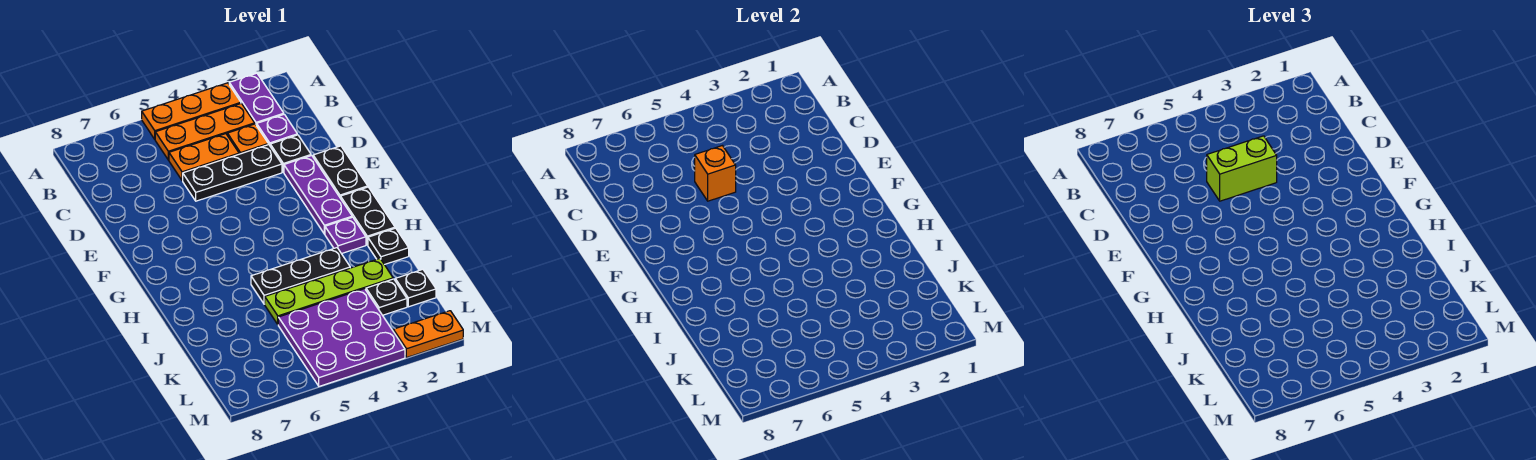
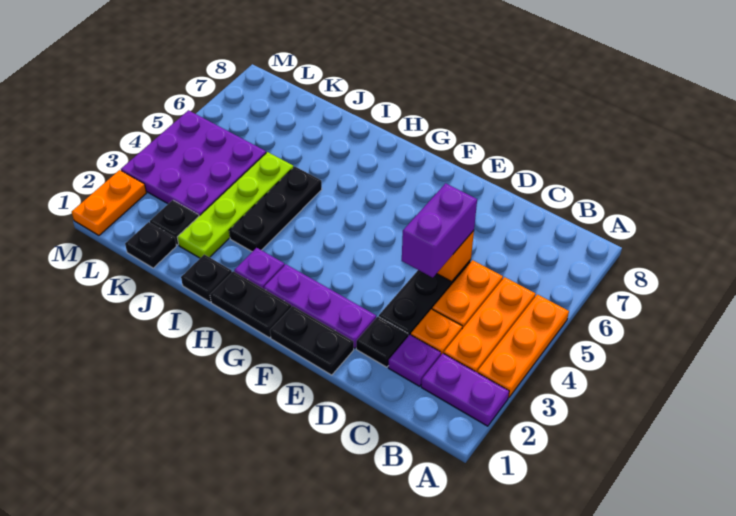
lime 1x2 brick [1207,136,1277,201] -> purple 1x2 brick [402,183,477,278]

